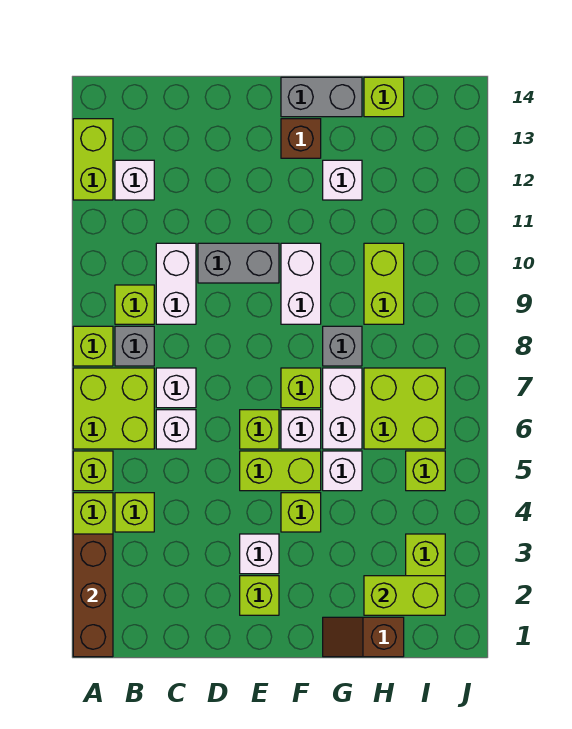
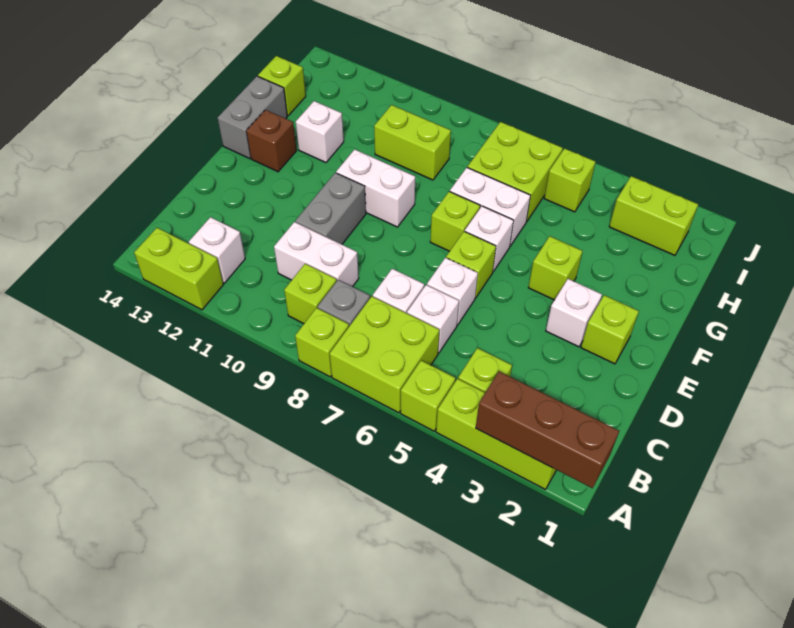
lime 1x2 brick [240,451,321,491] -> none
brown 1x2 slope [323,617,404,657] -> none
white 1x1 brick [323,451,362,491] -> white 1x1 brick moved to [427,258,478,325]
grey 1x1 brick [323,326,362,366] -> none
lime 1x2 brick [364,576,445,615] -> none

